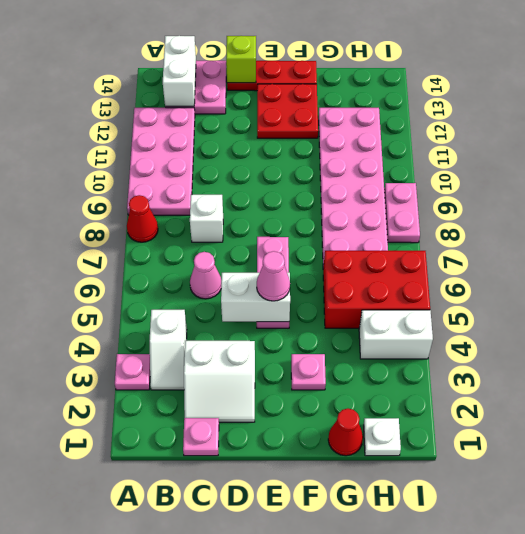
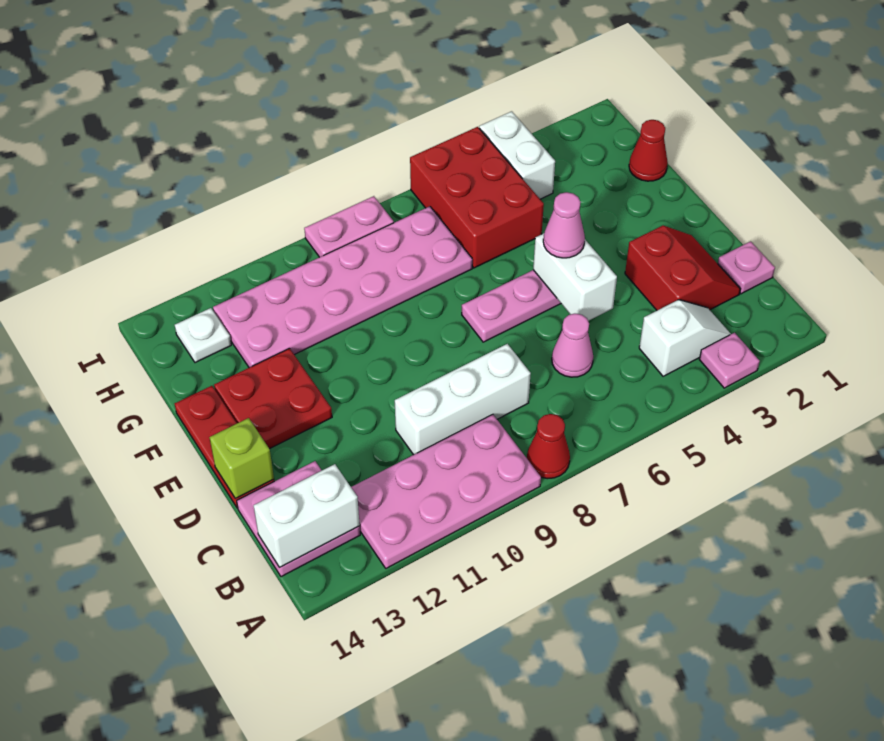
white 2x2 slope [184,341,255,422] -> red 2x2 slope [625,226,740,310]
white 1x1 brick [190,195,223,242] -> white 1x3 brick [395,344,531,455]
pink 1x1 plate [291,354,326,390] -> none
white 1x1 plate [364,418,401,456] -> white 1x1 plate moved to [175,308,231,363]

